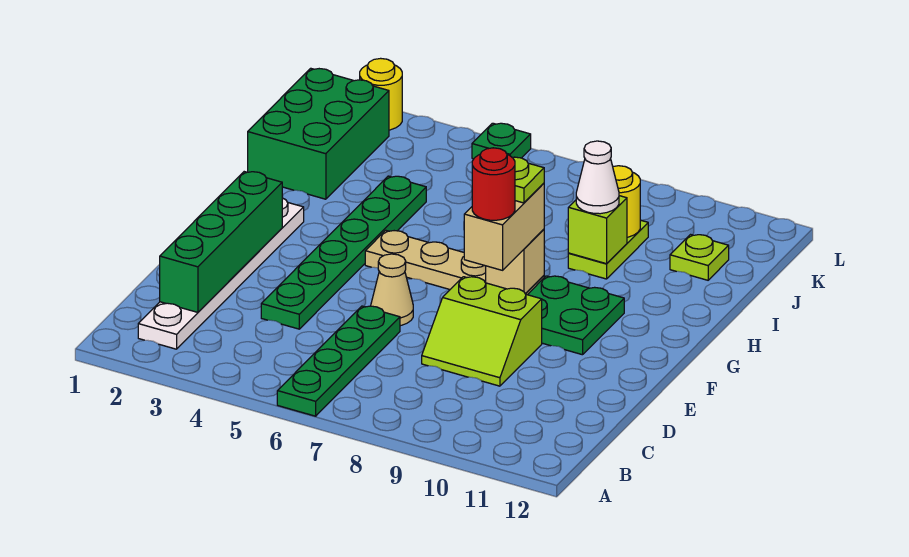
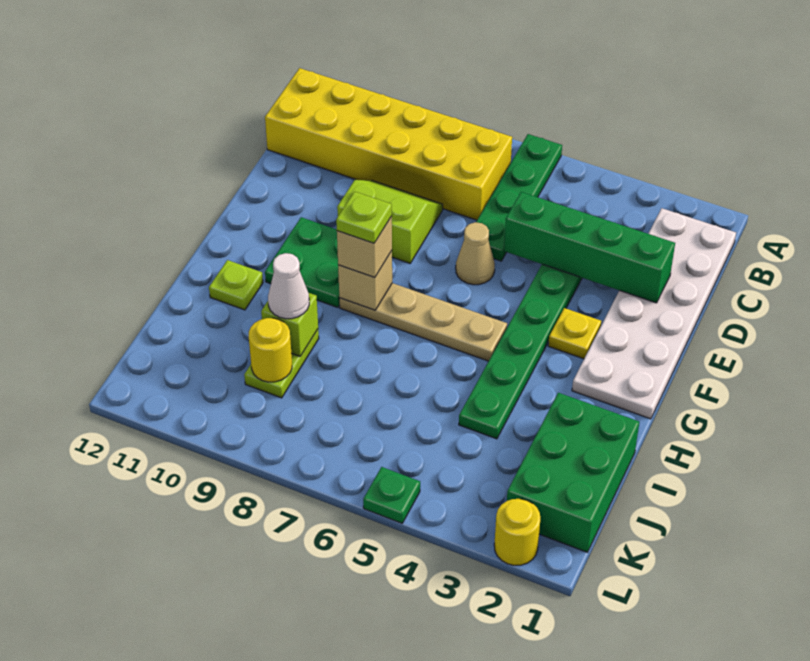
white 1x6 plate [138,198,304,349] -> white 2x6 plate [572,208,736,419]
none -> yellow 2x6 brick [265,68,512,220]
green 1x4 brick [160,172,282,312] -> green 1x4 brick turned to [504,192,675,303]
none -> yellow 1x1 plate [548,308,601,359]
tan 1x2 brick [464,183,544,270] -> tan 1x1 brick [337,216,392,278]
red 1x1 round brick [472,148,515,220] -> none
lime 1x1 plate [670,235,729,280] -> lime 1x1 plate moved to [209,260,263,310]

